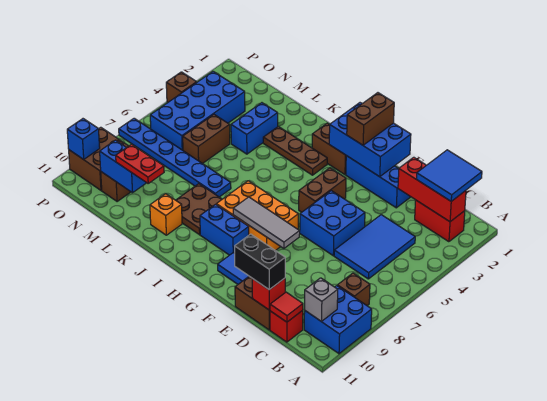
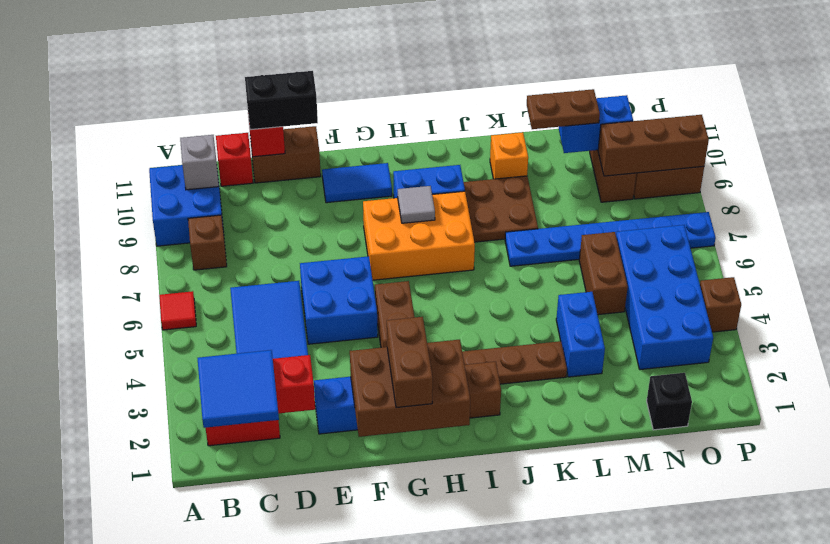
red 1x1 tile [270,292,303,322] -> red 1x1 tile moved to [159,291,196,330]
blue 2x3 brick [329,103,411,177] -> brown 2x3 brick [350,339,470,437]
grey 1x3 tile [233,197,300,248] -> grey 1x1 tile [397,186,435,223]
red 1x2 plate [116,144,164,183] -> brown 1x2 plate [527,89,600,129]
none -> black 1x1 brick [647,373,692,430]
none -> brown 1x3 brick [598,115,709,176]
blue 1x1 brick [67,119,100,159] -> none

